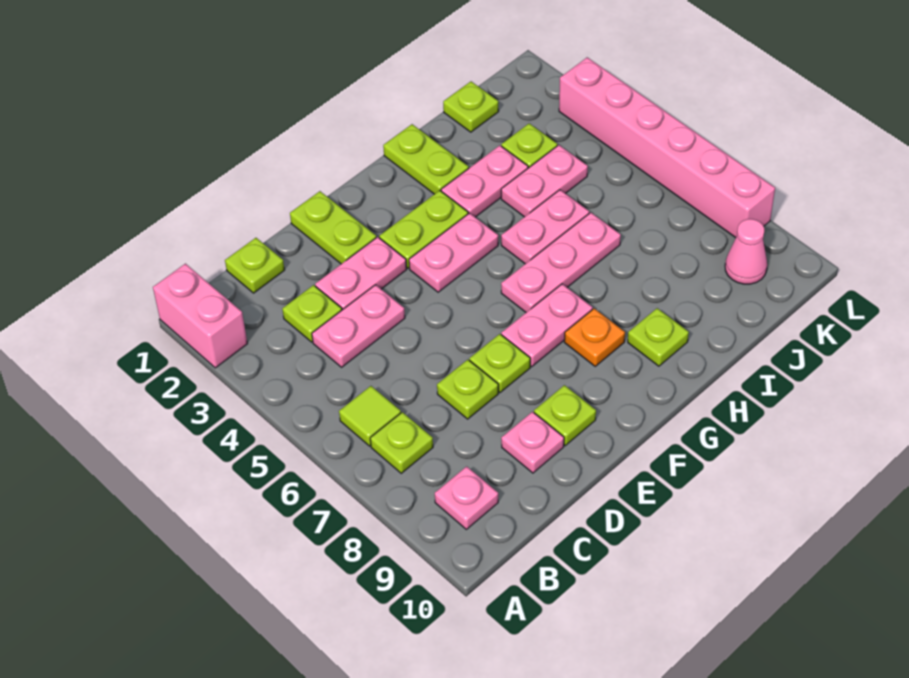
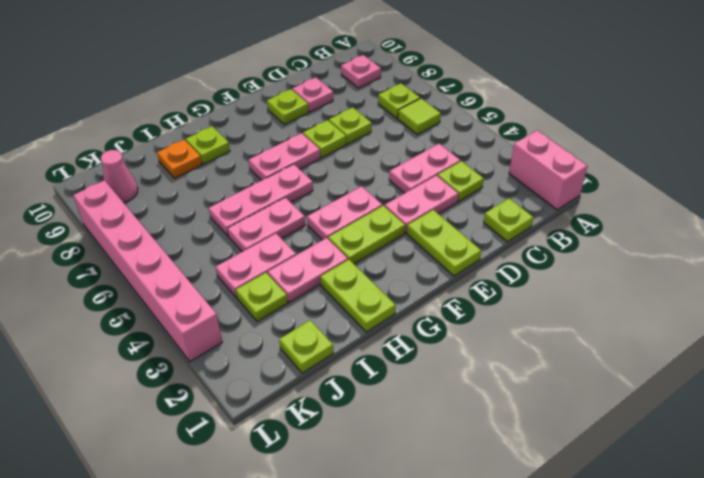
orange 1x1 plate [564,309,625,366] -> orange 1x1 plate moved to [157,140,202,178]

